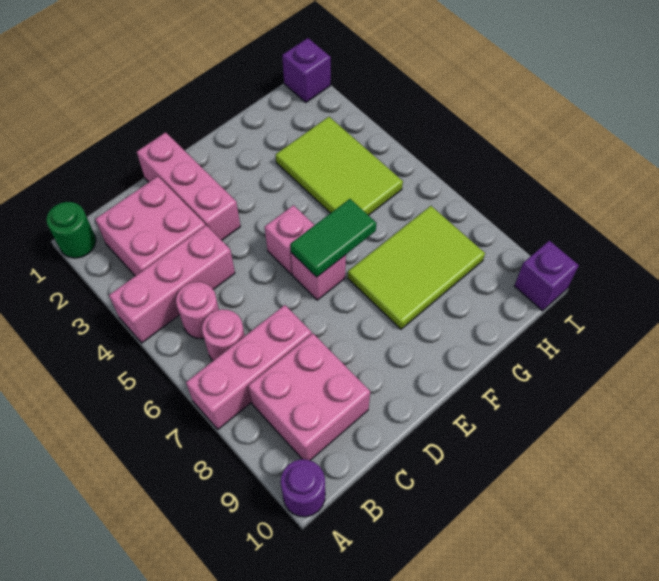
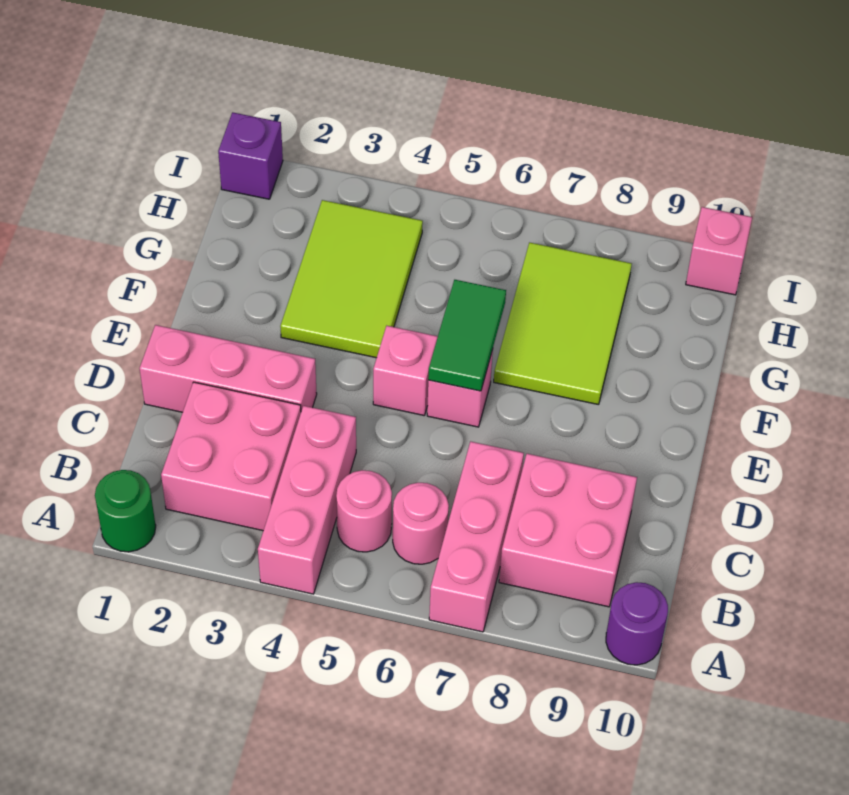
lime 2x3 tile [276,117,403,215] -> lime 2x3 tile turned to [280,200,423,358]
purple 1x1 brick [515,241,579,311] -> pink 1x1 brick [686,207,752,295]

